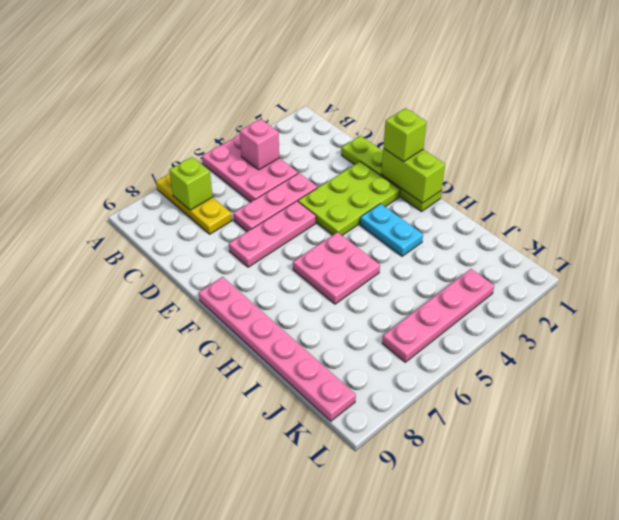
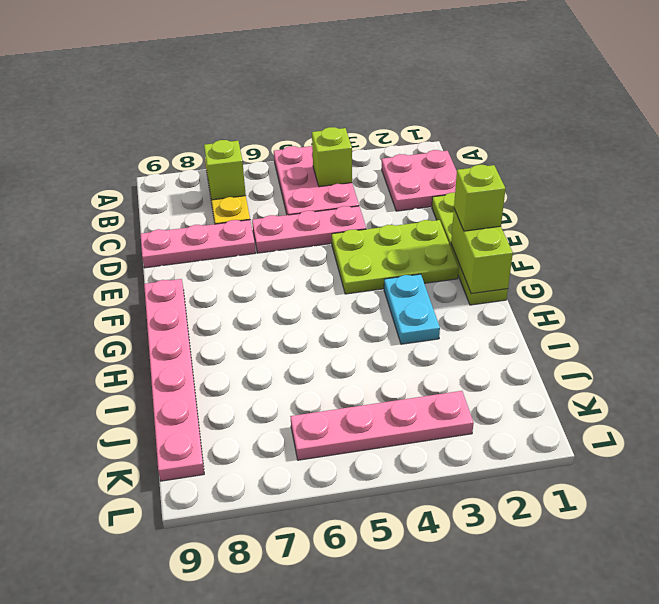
pink 1x1 brick [240,119,279,170] -> lime 1x1 brick [312,127,352,187]
pink 1x3 plate [229,201,316,267] -> pink 1x3 plate moved to [140,220,256,268]
pink 2x2 plate [293,232,380,304] -> pink 2x2 plate moved to [382,150,457,211]

